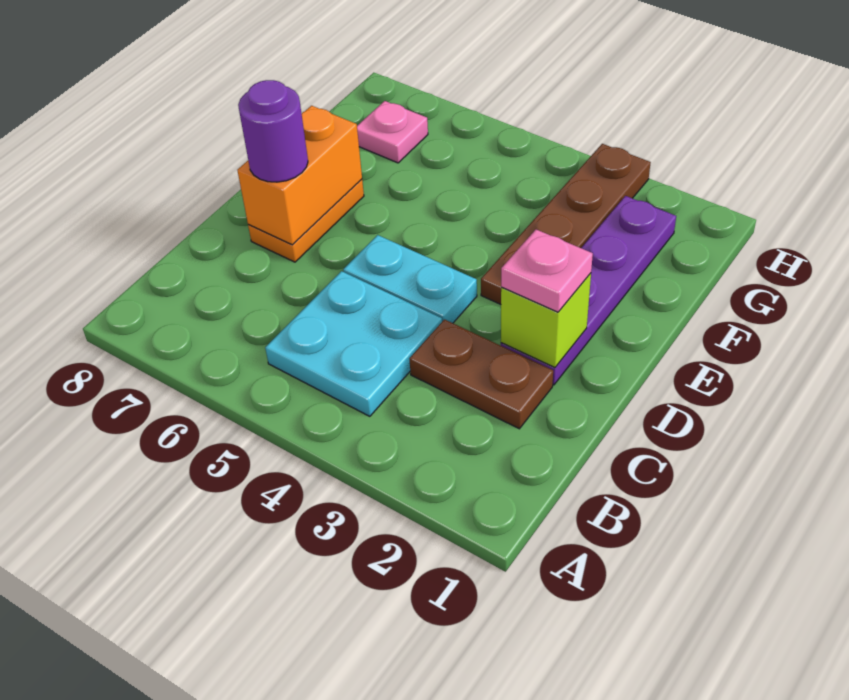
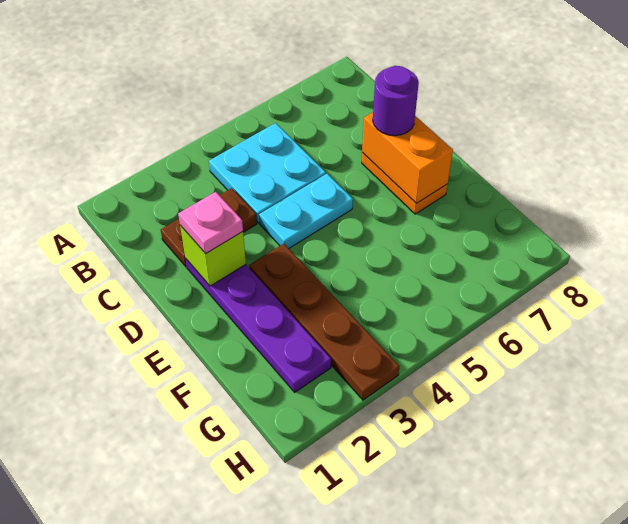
pink 1x1 plate [357,101,428,163] -> none

